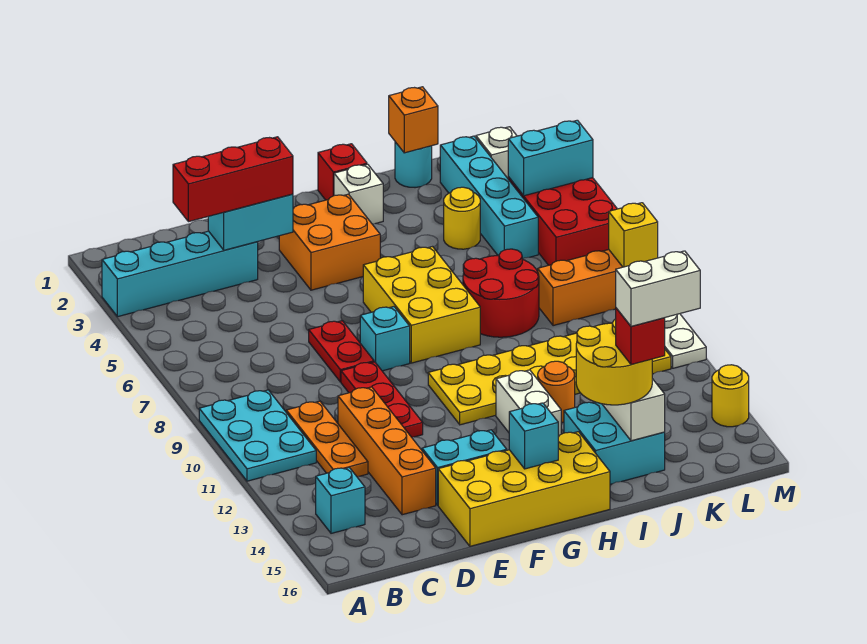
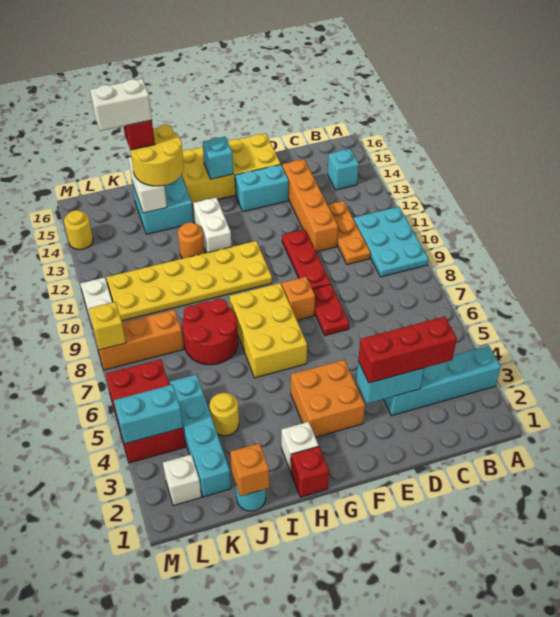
cyan 1x1 brick [360,307,410,371] -> orange 1x1 brick [282,277,315,320]

